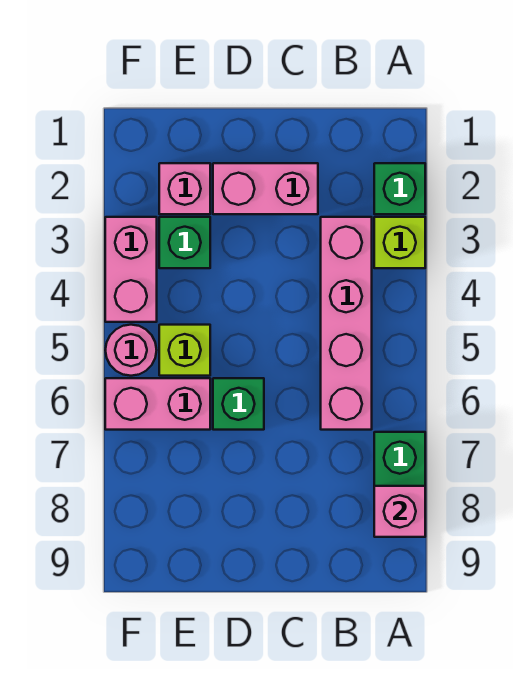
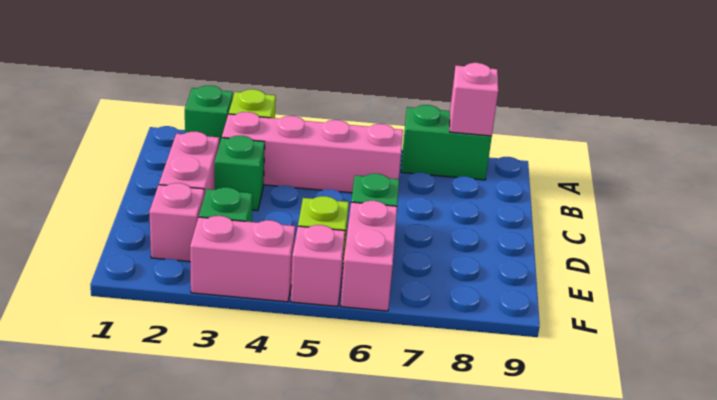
none -> green 1x1 brick [215,136,265,211]
pink 1x1 round brick [105,325,157,376] -> pink 1x1 brick [291,225,345,306]

